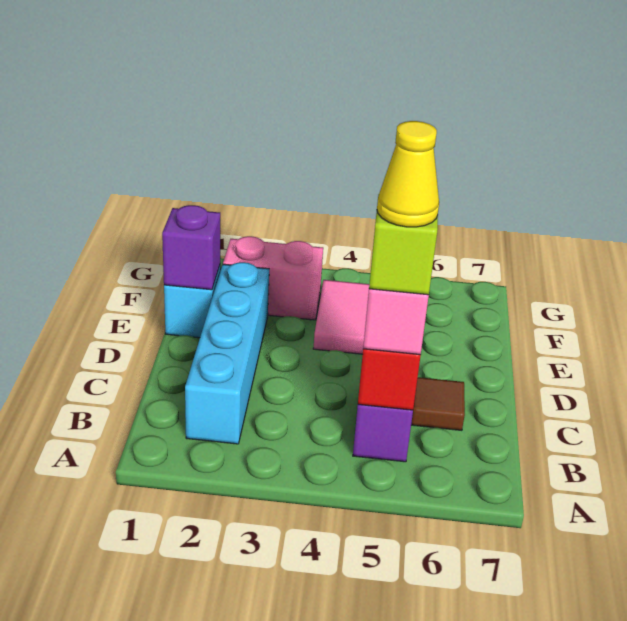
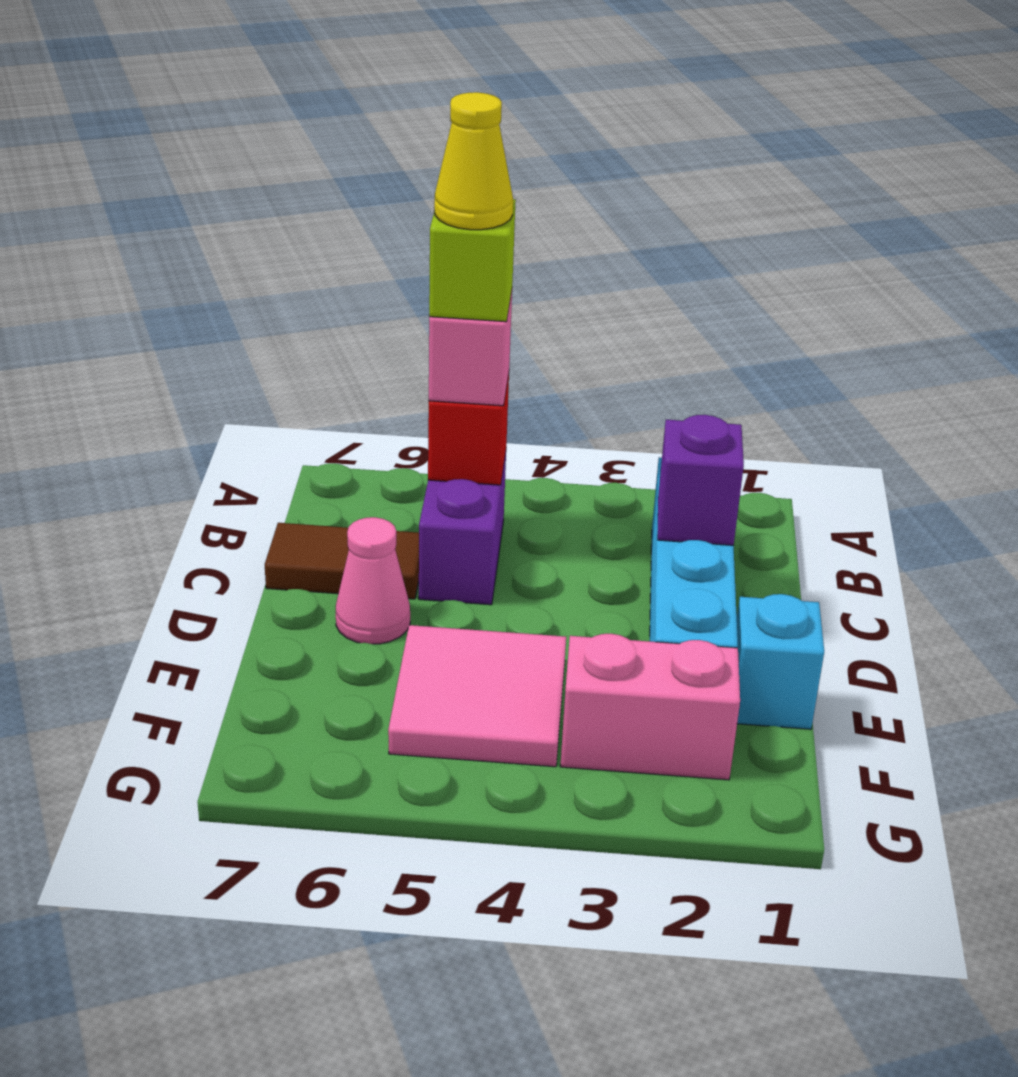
brown 1x1 tile [411,377,465,430] -> brown 1x2 tile [265,523,419,599]
none -> pink 1x1 cone [336,517,410,644]
purple 1x1 brick [162,205,220,290] -> purple 1x1 brick moved to [657,415,744,545]

